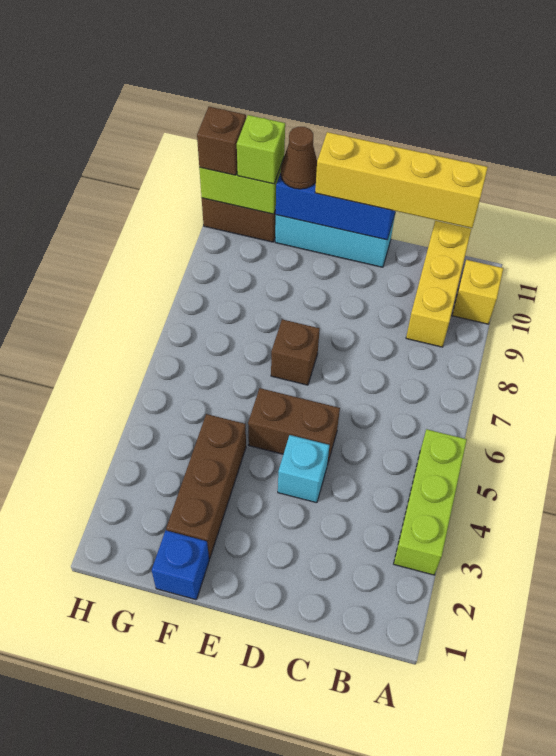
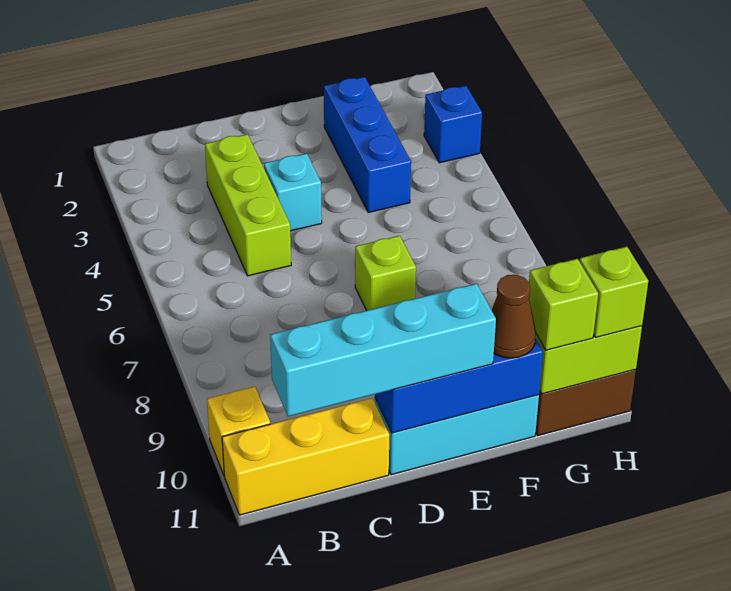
lime 1x3 brick [394,429,467,575] -> lime 1x3 brick moved to [205,134,291,276]
yellow 1x3 brick [406,221,471,347] -> yellow 1x3 brick turned to [222,398,389,515]
yellow 1x4 brick [315,132,488,228] -> cyan 1x4 brick [270,284,496,416]
brown 1x2 brick [248,388,340,465] -> none
brown 1x1 brick [271,319,320,385] -> lime 1x1 brick [355,236,416,311]
blue 1x1 brick [152,530,209,600] -> blue 1x1 brick moved to [424,86,482,163]
brown 1x3 brick [166,414,246,559] -> blue 1x3 brick [324,77,411,213]
brown 1x1 brick [197,107,246,175] -> lime 1x1 brick [580,247,648,338]

